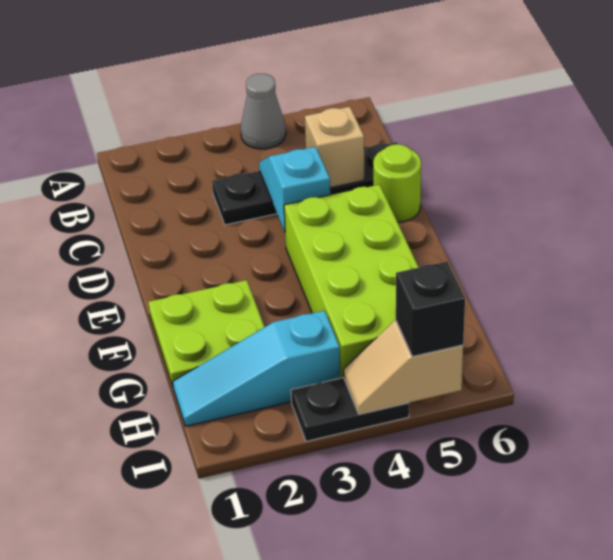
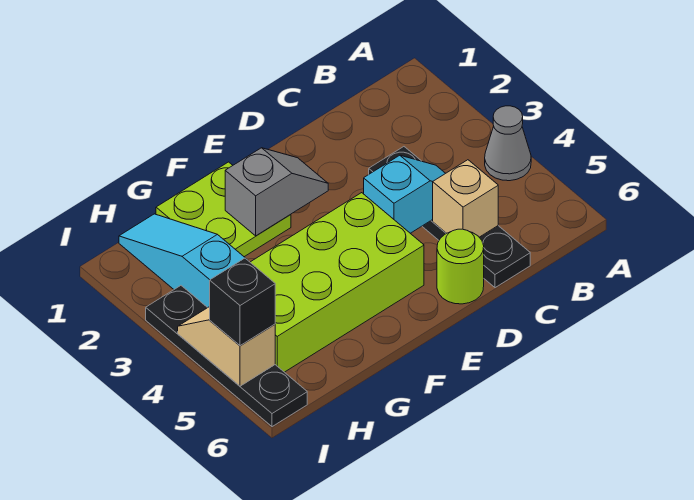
none -> grey 1x2 slope [225,148,328,236]
black 1x2 plate [291,378,409,441] -> black 1x4 plate [146,286,307,427]

